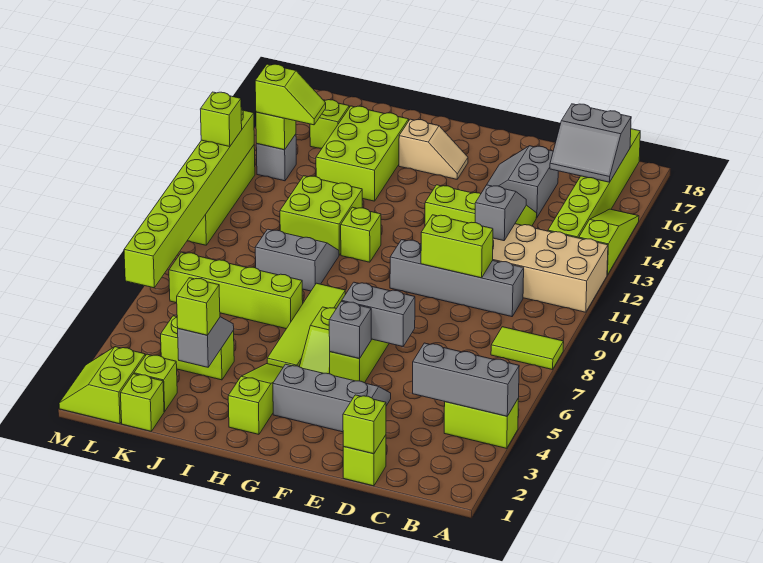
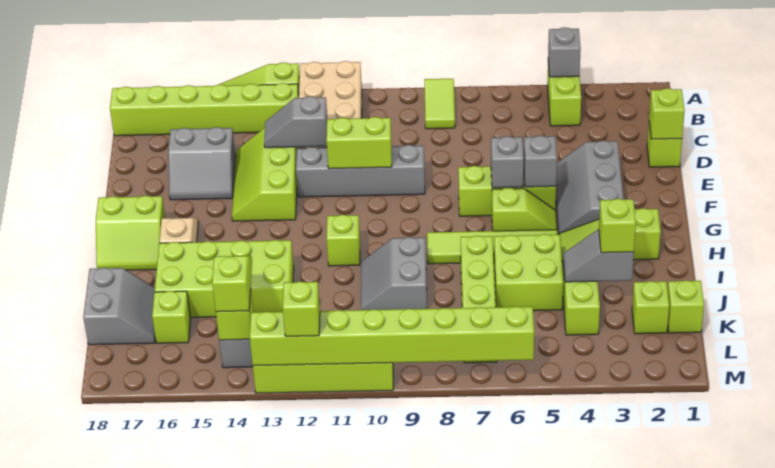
grey 1x3 brick [413,343,519,416] -> grey 1x1 brick [548,27,581,77]
grey 2x2 slope [550,104,631,182] -> grey 2x2 slope moved to [83,268,155,345]
grey 1x4 brick [390,240,524,317] -> grey 1x4 brick turned to [296,145,425,197]
lime 1x2 brick [421,215,493,278] -> lime 1x2 brick turned to [326,117,392,169]
grey 1x2 brick [342,282,415,346] -> grey 1x1 brick [491,136,524,188]
lime 2x2 brick [280,176,362,255] -> lime 2x2 brick moved to [494,234,563,311]
lime 2x3 brick [316,106,409,201] -> lime 2x4 brick [155,240,294,318]
lime 2x2 slope [59,347,145,424] -> lime 2x2 slope moved to [96,196,165,270]

